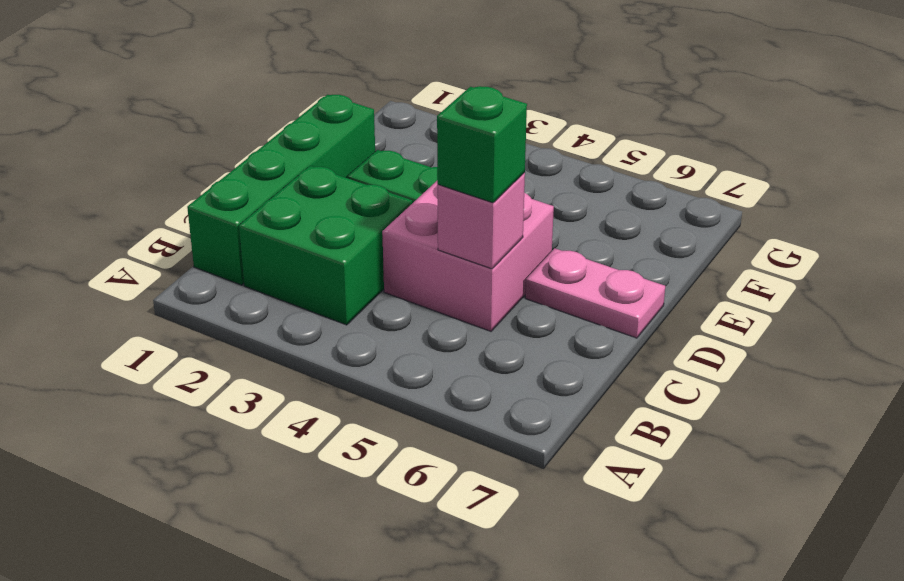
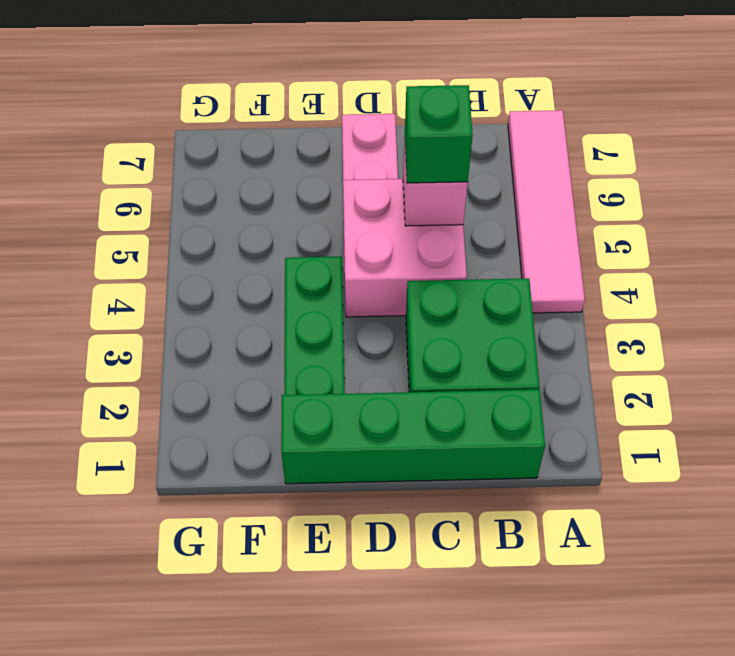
none -> pink 1x4 tile [508,110,585,313]

